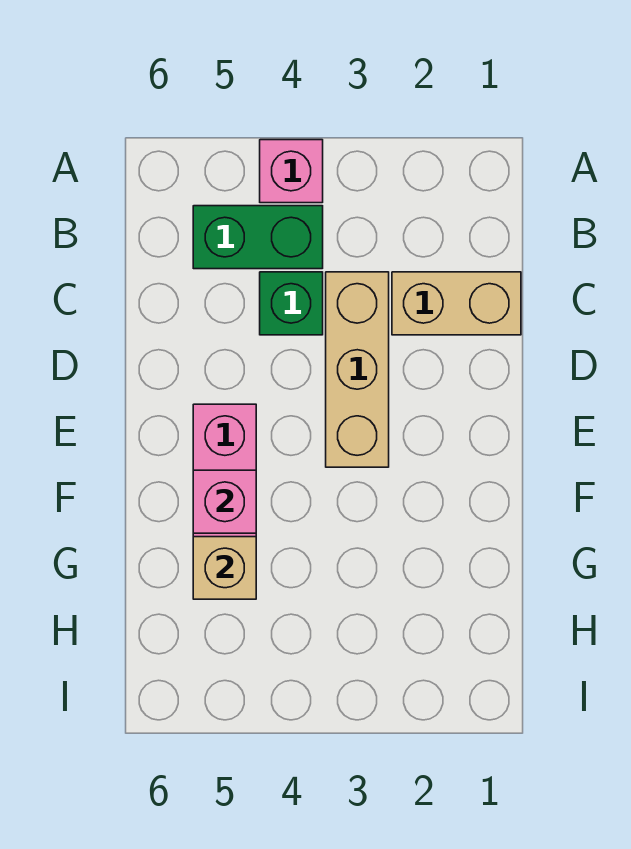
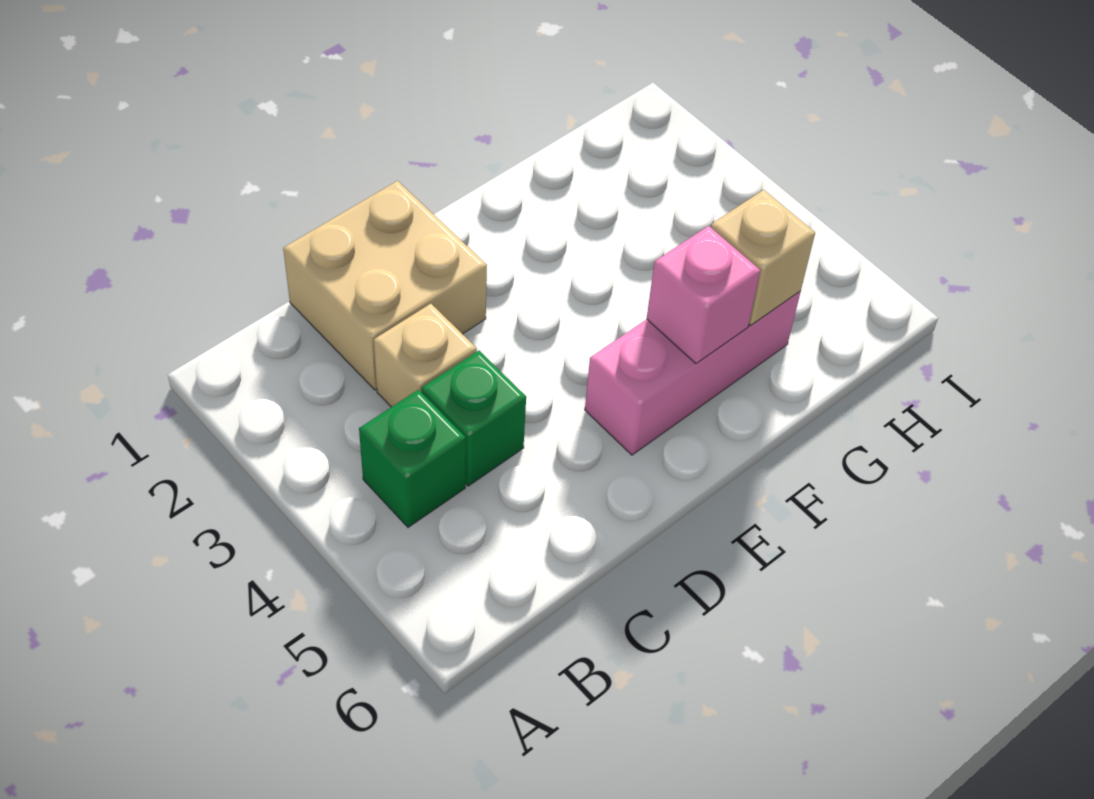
pink 1x1 brick [260,140,323,203] -> none
green 1x2 brick [193,206,323,269] -> green 1x1 brick [359,390,466,527]
tan 1x2 brick [392,272,521,335] -> tan 2x2 brick [283,181,487,390]
tan 1x3 brick [326,272,389,467] -> tan 1x1 brick [374,304,477,407]

